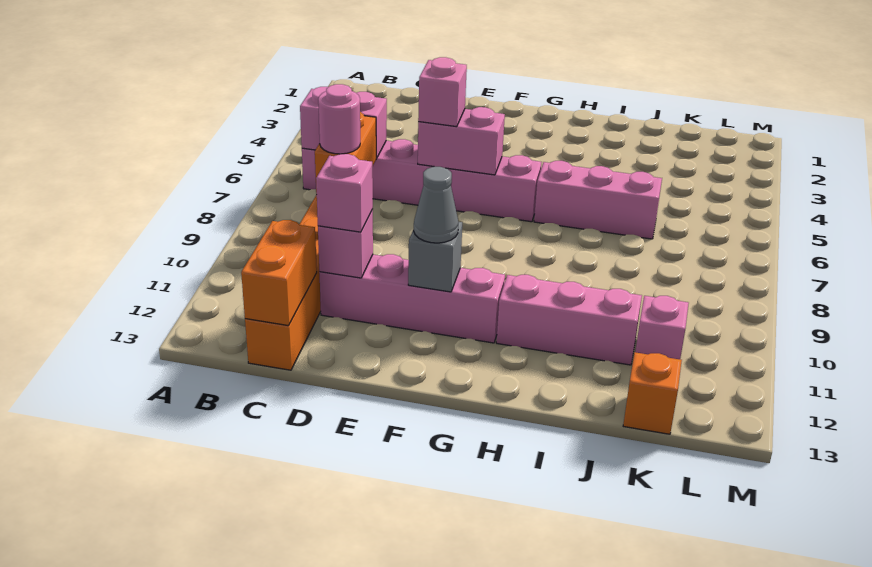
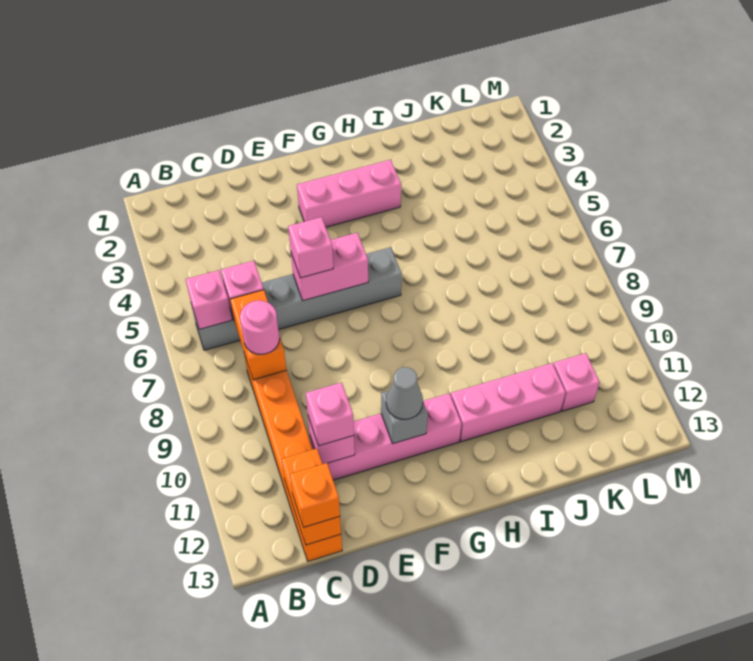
pink 1x6 brick [302,139,541,222] -> grey 1x6 brick [192,247,402,350]
pink 1x3 brick [534,161,662,239] -> pink 1x3 brick moved to [297,160,401,227]
orange 1x1 brick [623,352,682,434] -> orange 1x1 brick moved to [290,463,340,528]

